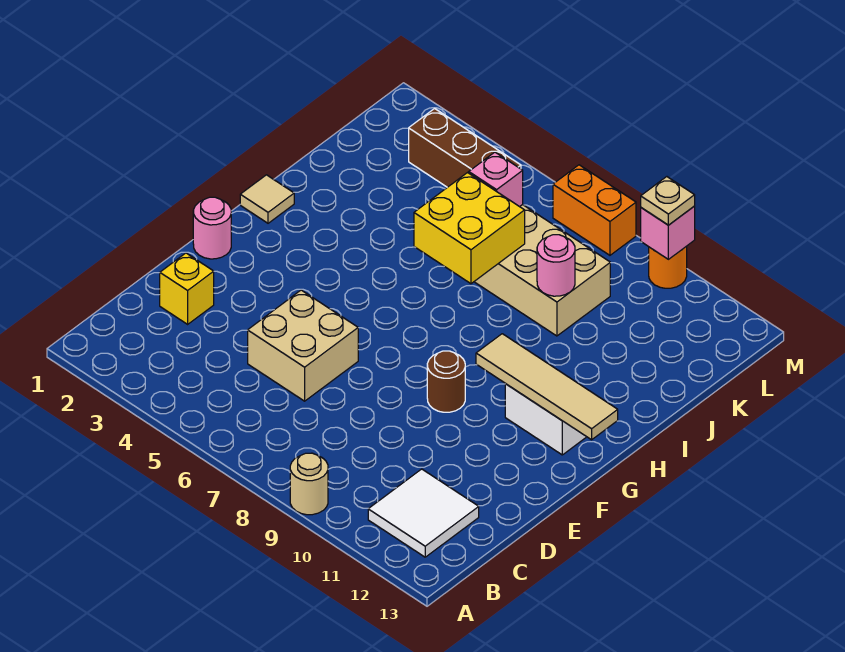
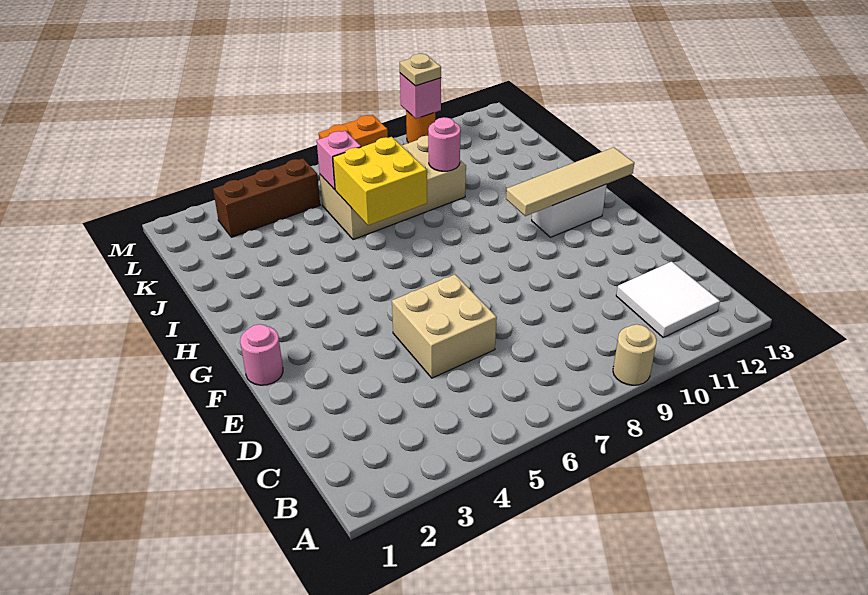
yellow 1x1 brick [160,253,214,324] -> none
brown 1x1 round brick [427,351,465,412] -> none
tan 1x1 tile [240,175,294,223] -> none

